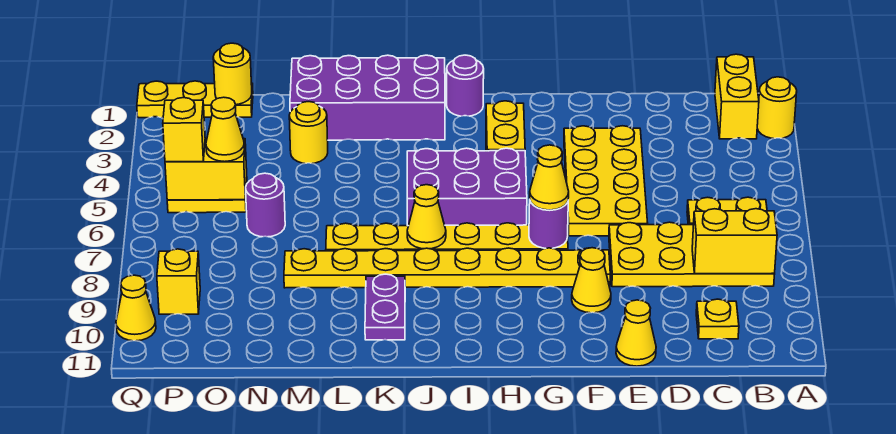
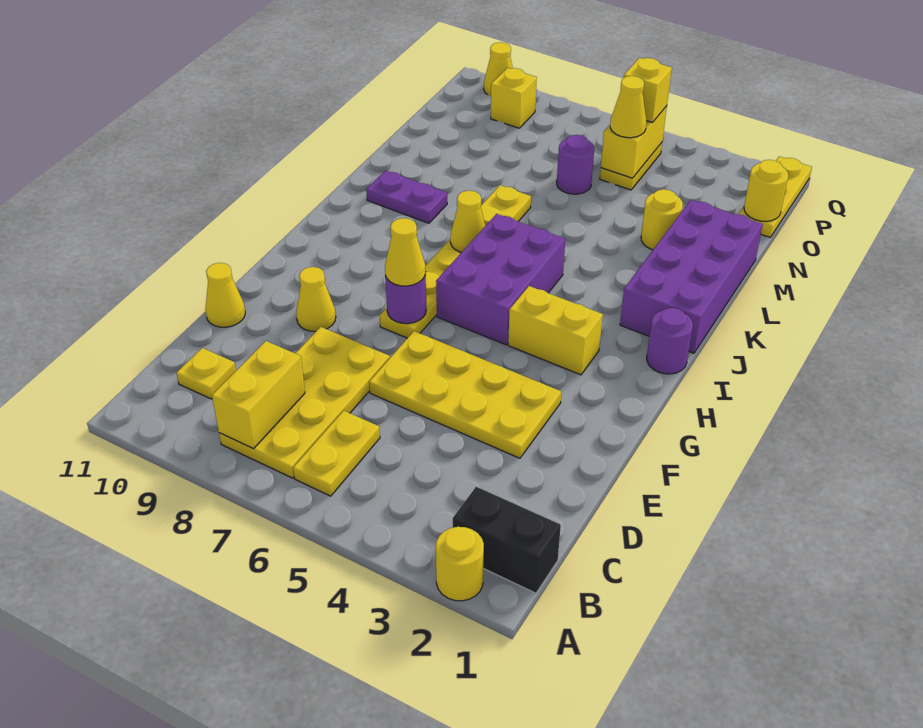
yellow 1x2 brick [715,54,759,139] -> black 1x2 brick [453,487,561,593]
yellow 1x8 plate [284,248,610,288] -> none

